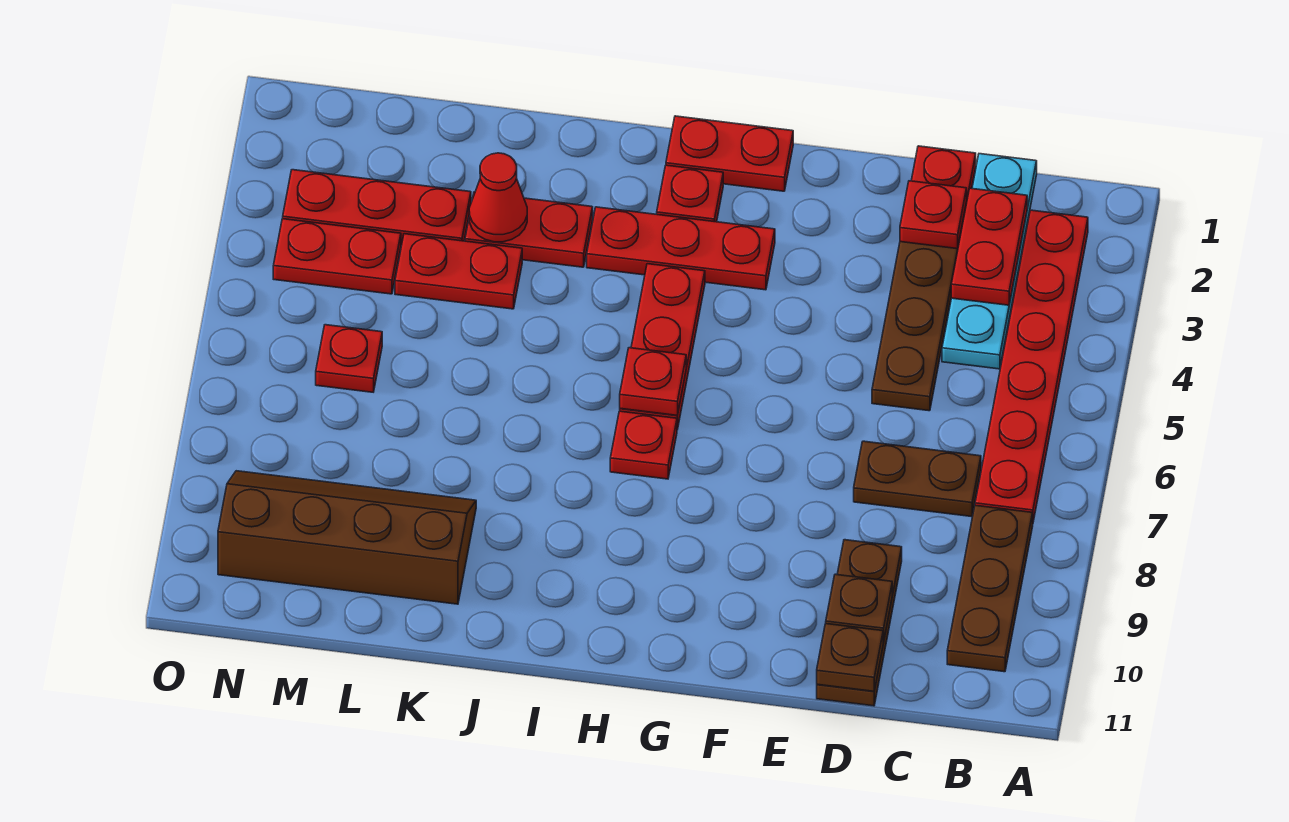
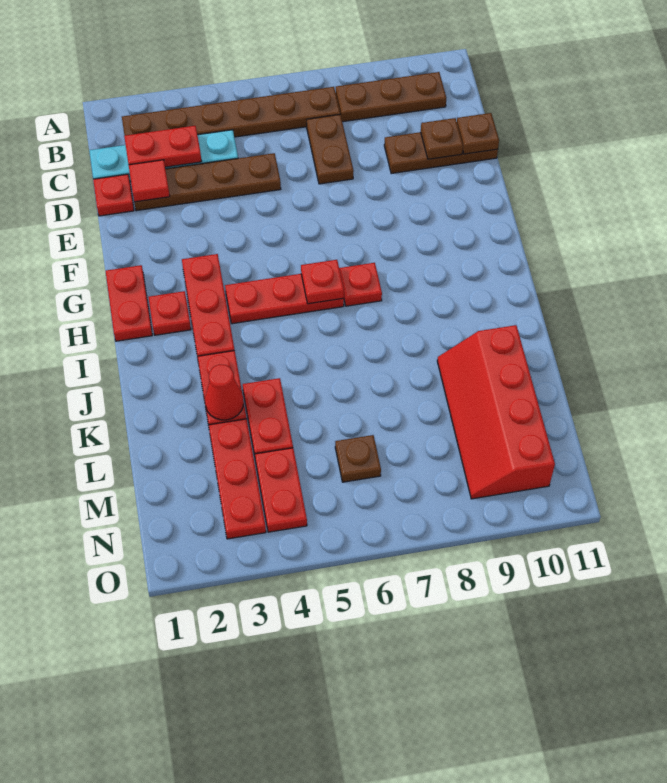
red 1x6 plate [975,210,1088,522] -> brown 1x6 plate [122,87,340,137]
red 1x1 plate [900,181,967,249] -> red 1x1 tile [129,160,170,202]
brown 2x4 slope [218,471,476,604] -> red 2x4 slope [437,325,555,499]
red 1x1 plate [316,325,382,392] -> brown 1x1 plate [335,435,381,482]

